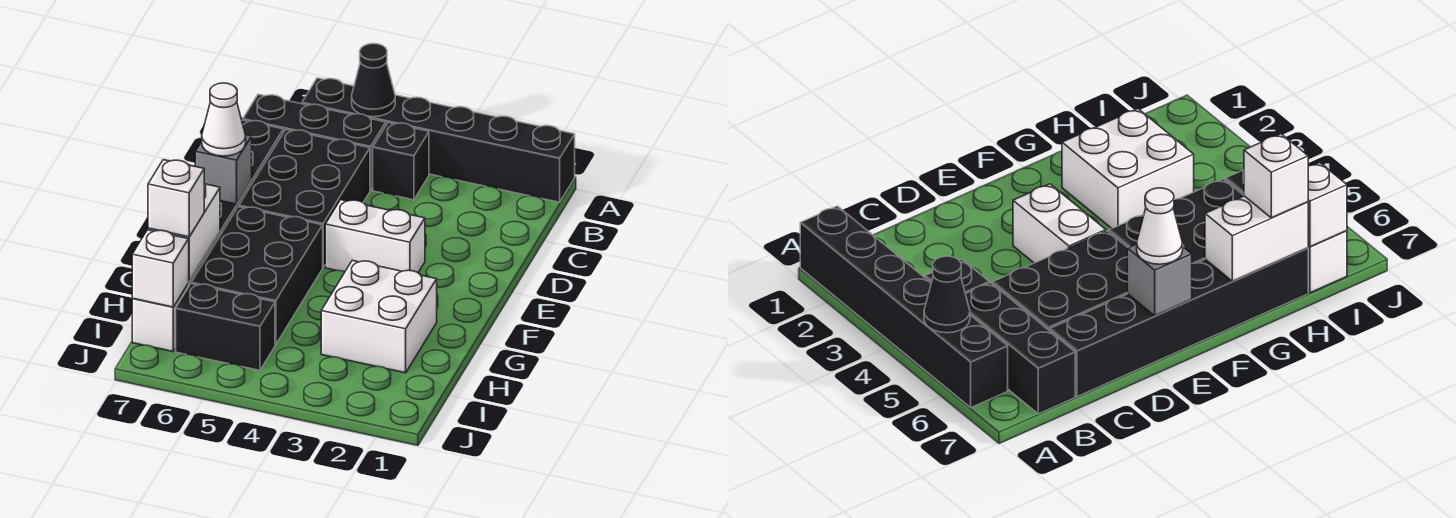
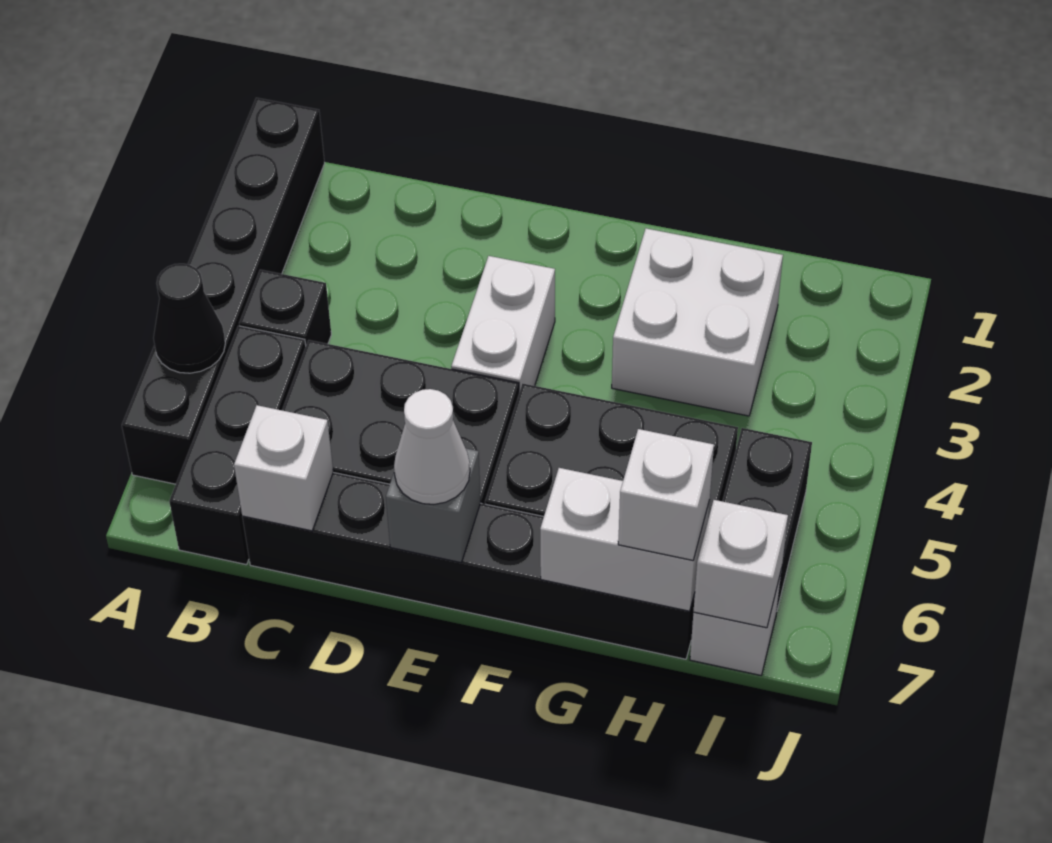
none -> white 1x1 brick [234,405,333,531]

